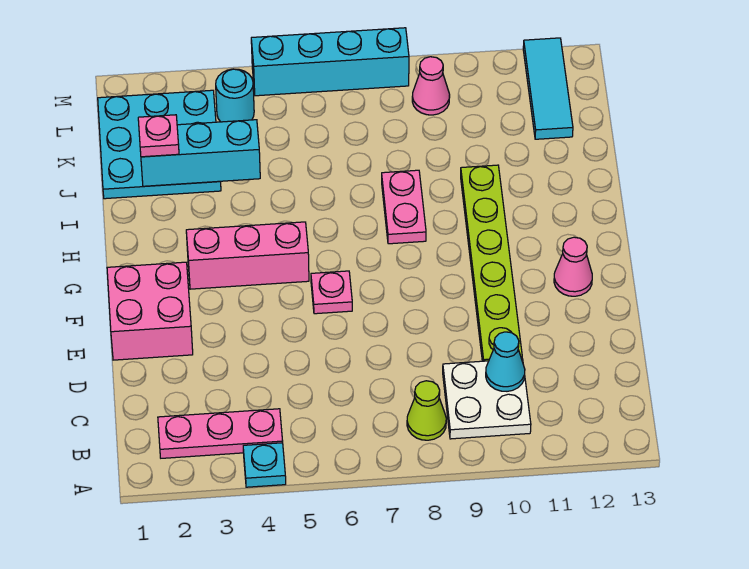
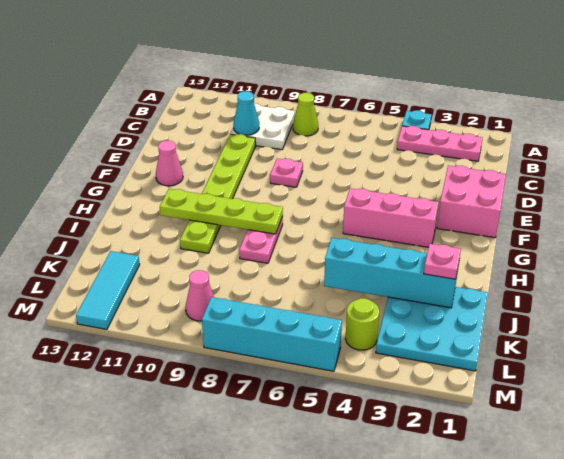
pink 1x1 plate [311,271,352,314] -> pink 1x1 plate moved to [270,159,303,187]
none -> lime 1x4 plate [159,189,283,234]
cyan 1x3 brick [141,120,260,186] -> cyan 1x4 brick [324,238,458,308]
cyan 1x1 round brick [216,69,254,122] -> lime 1x1 round brick [345,298,379,350]

